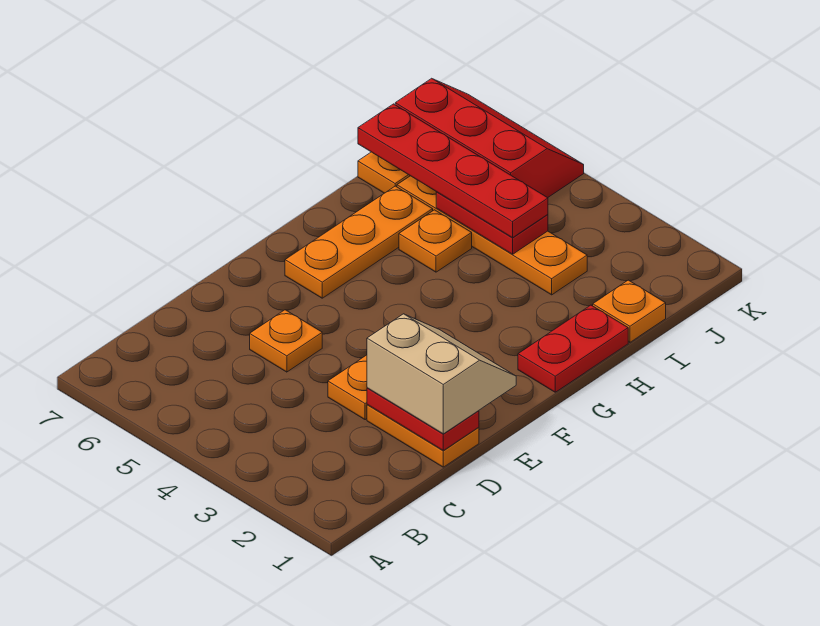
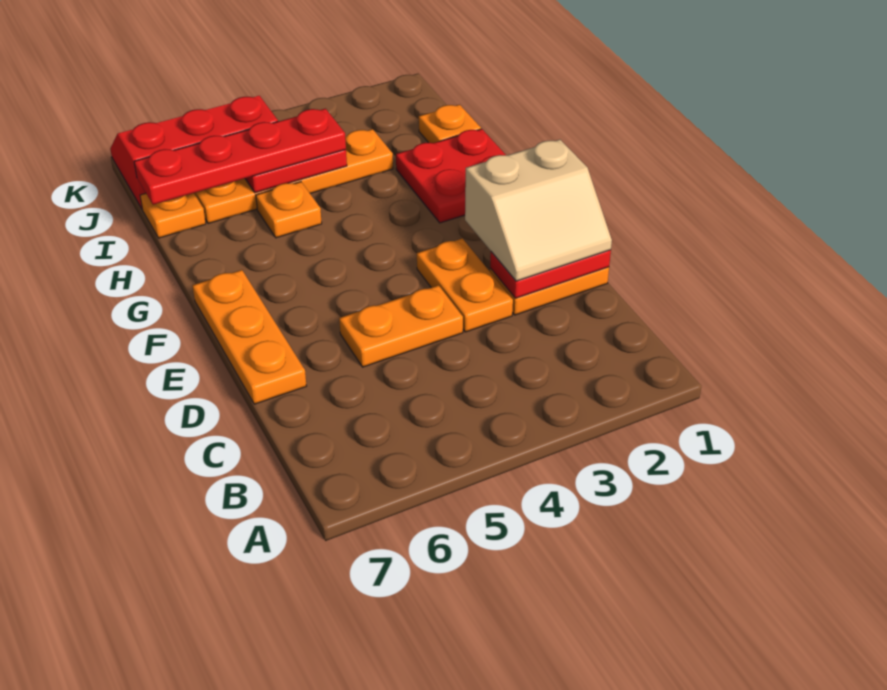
tan 2x2 slope [367,314,516,434] -> tan 2x2 slope turned to [465,140,612,281]
orange 1x1 plate [250,310,322,372] -> orange 1x2 plate [339,285,463,367]
orange 1x3 plate [285,186,433,298] -> orange 1x3 plate moved to [192,270,306,404]
red 1x2 plate [518,305,628,392] -> red 2x2 plate [396,129,506,223]

